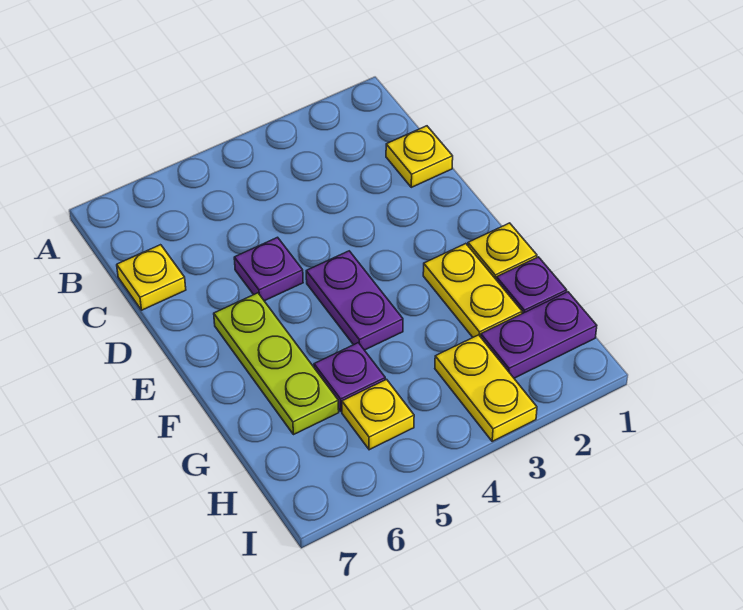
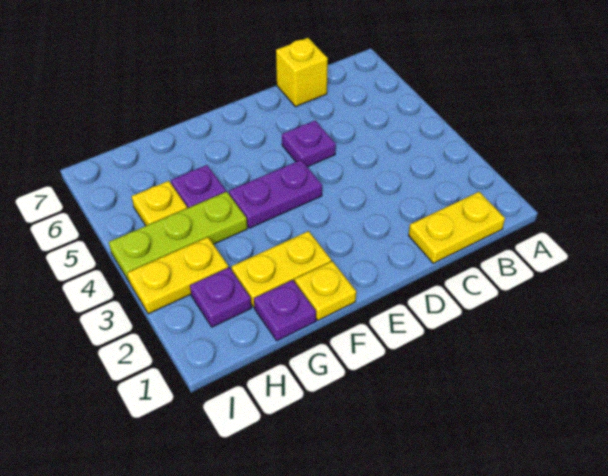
yellow 1x1 plate [386,126,453,187] -> yellow 1x2 plate [408,192,505,263]
yellow 1x1 plate [117,245,186,310] -> yellow 1x1 brick [276,38,328,107]
lime 1x3 plate [214,293,339,435] -> lime 1x3 plate moved to [109,192,247,281]
purple 1x2 plate [481,292,597,378] -> purple 1x1 plate [190,267,251,327]

